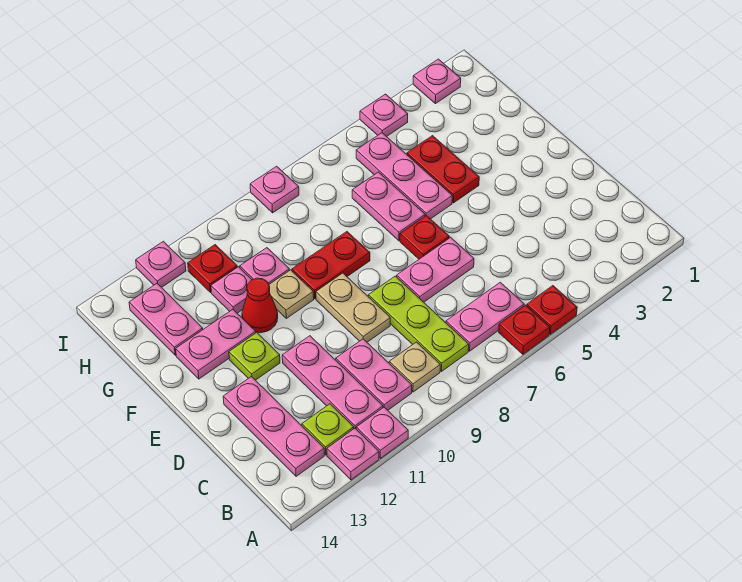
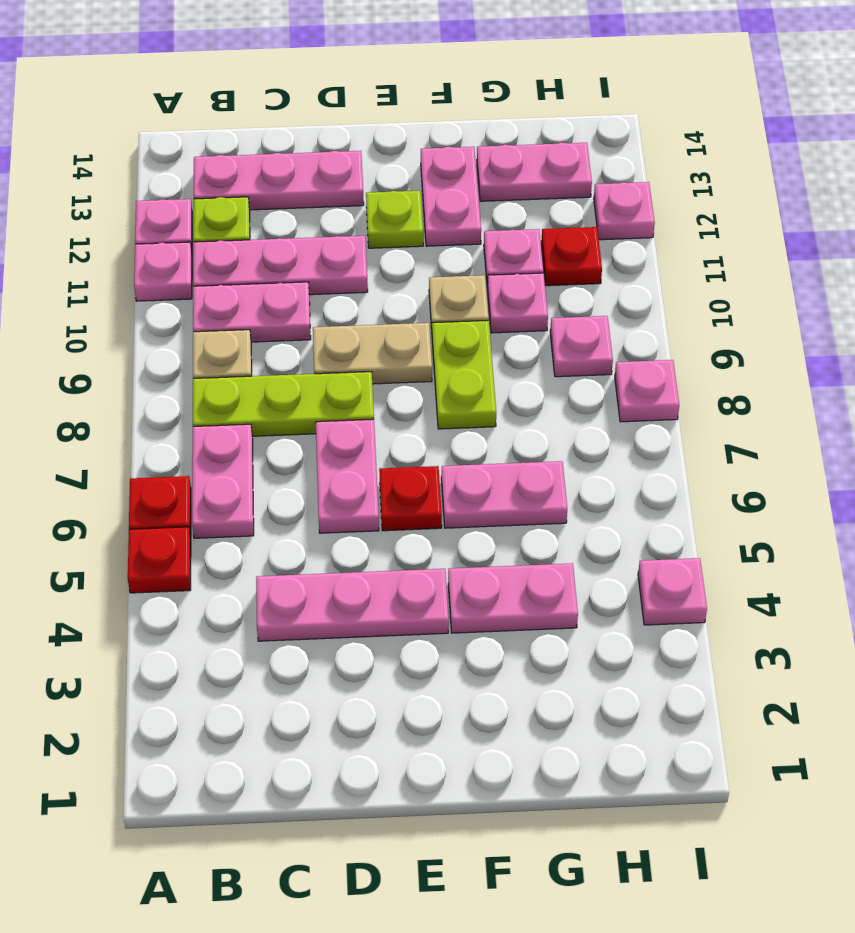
red 1x2 plate [407,136,479,203] -> pink 1x2 plate [448,563,578,633]
pink 1x3 plate [356,133,452,219] -> pink 1x3 plate moved to [256,569,449,641]
red 1x2 plate [292,232,370,299] -> lime 1x2 plate [432,320,496,429]
red 1x1 cone [242,278,278,333] -> none
pink 1x1 plate [413,59,461,104] -> pink 1x1 plate moved to [550,316,613,377]

